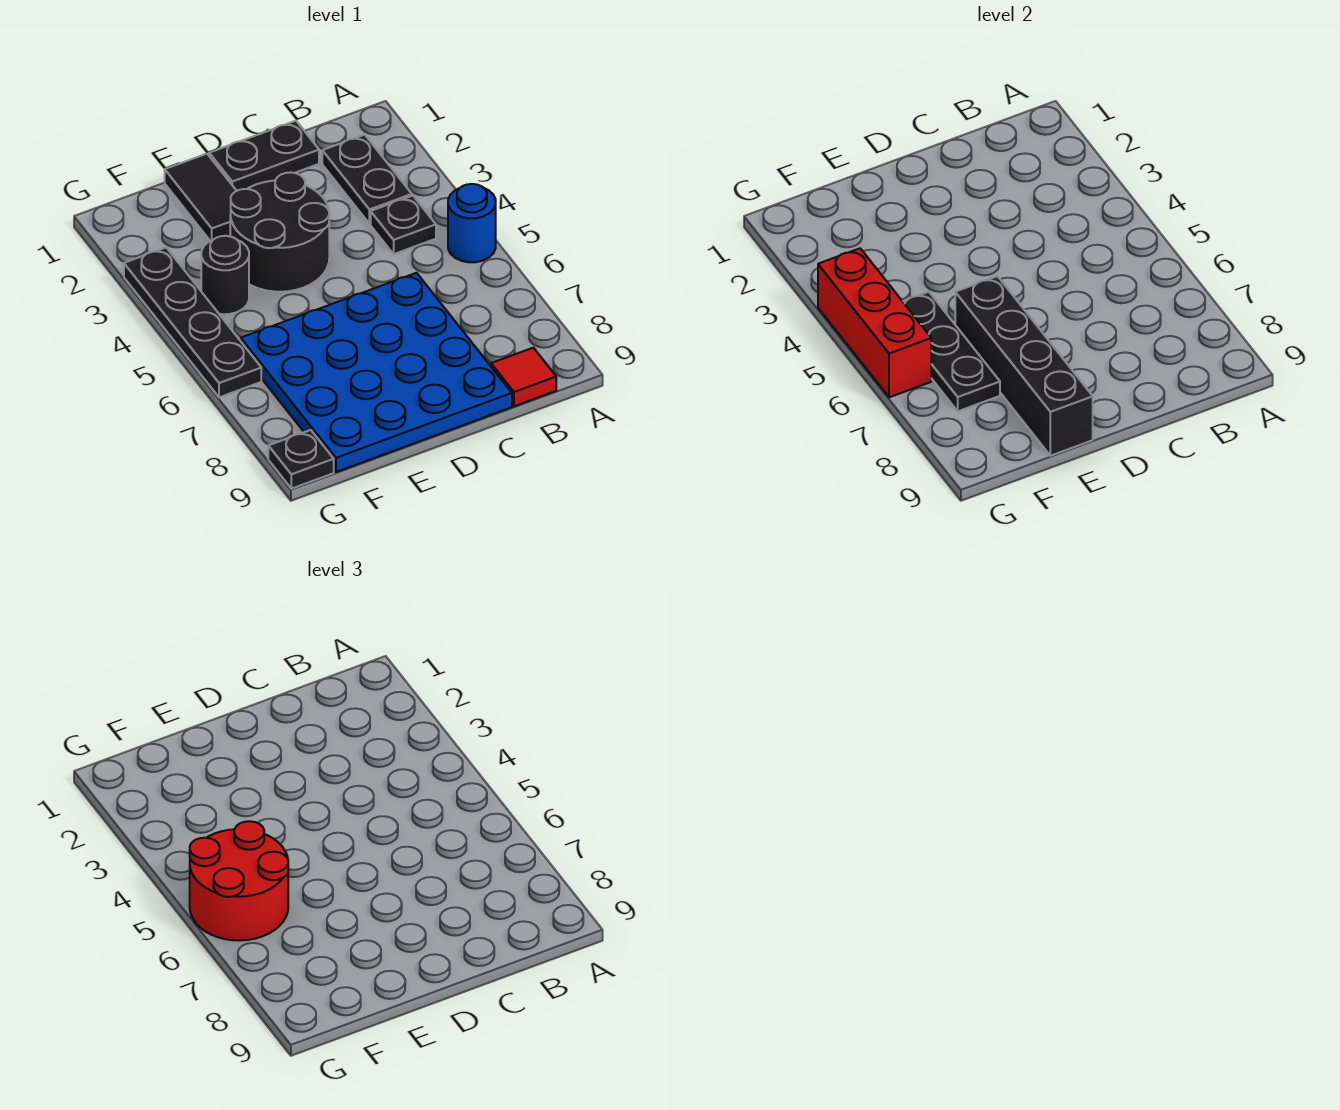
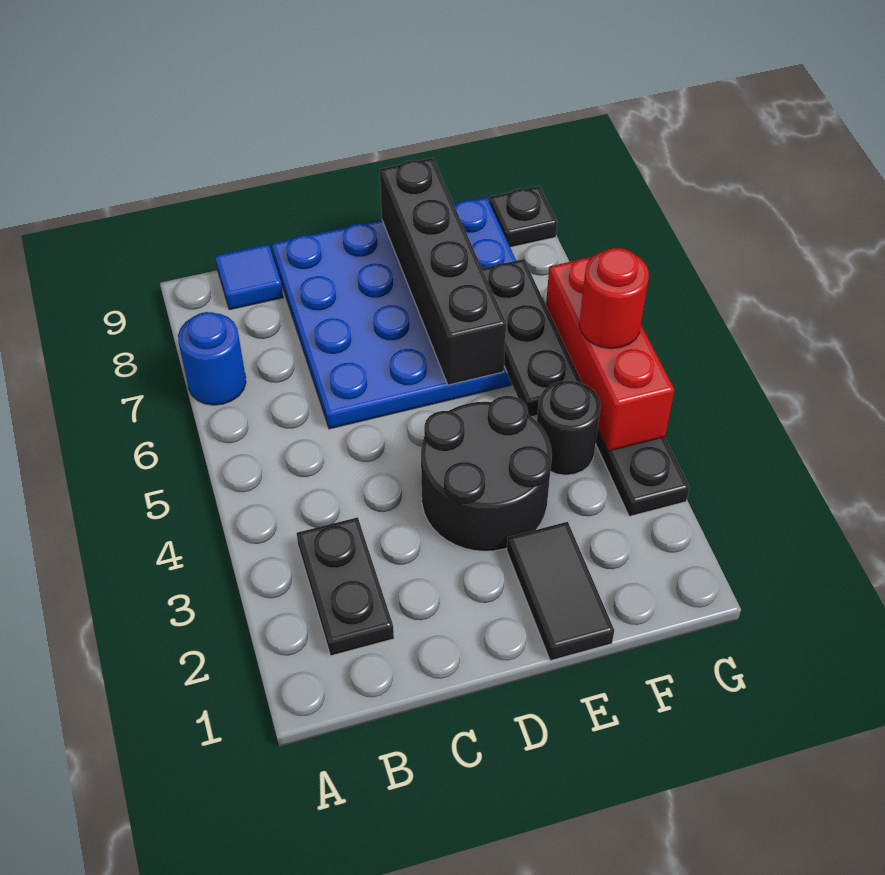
blue 1x1 round brick [448,184,496,262] -> blue 1x1 round brick moved to [178,312,246,405]
black 1x1 plate [371,196,436,254] -> none
red 1x1 tile [491,348,556,406] -> blue 1x1 tile [215,244,283,310]
black 1x2 plate [209,121,319,191] -> none
red 2x2 round brick [190,821,288,941] -> red 1x1 round brick [579,248,649,349]

